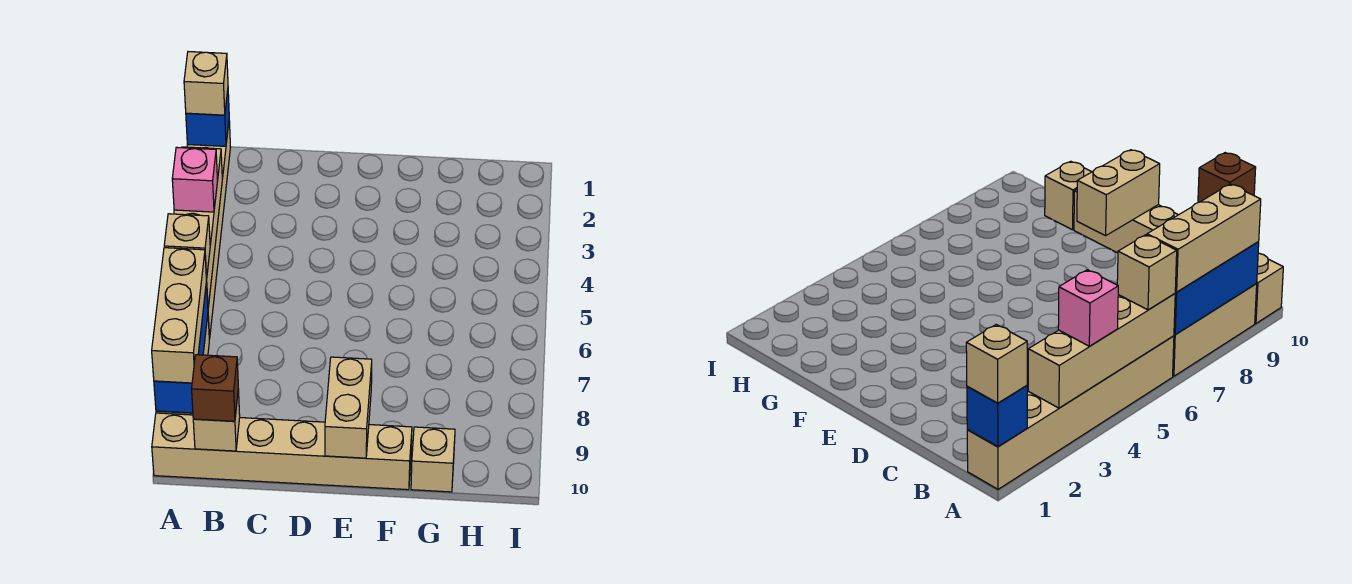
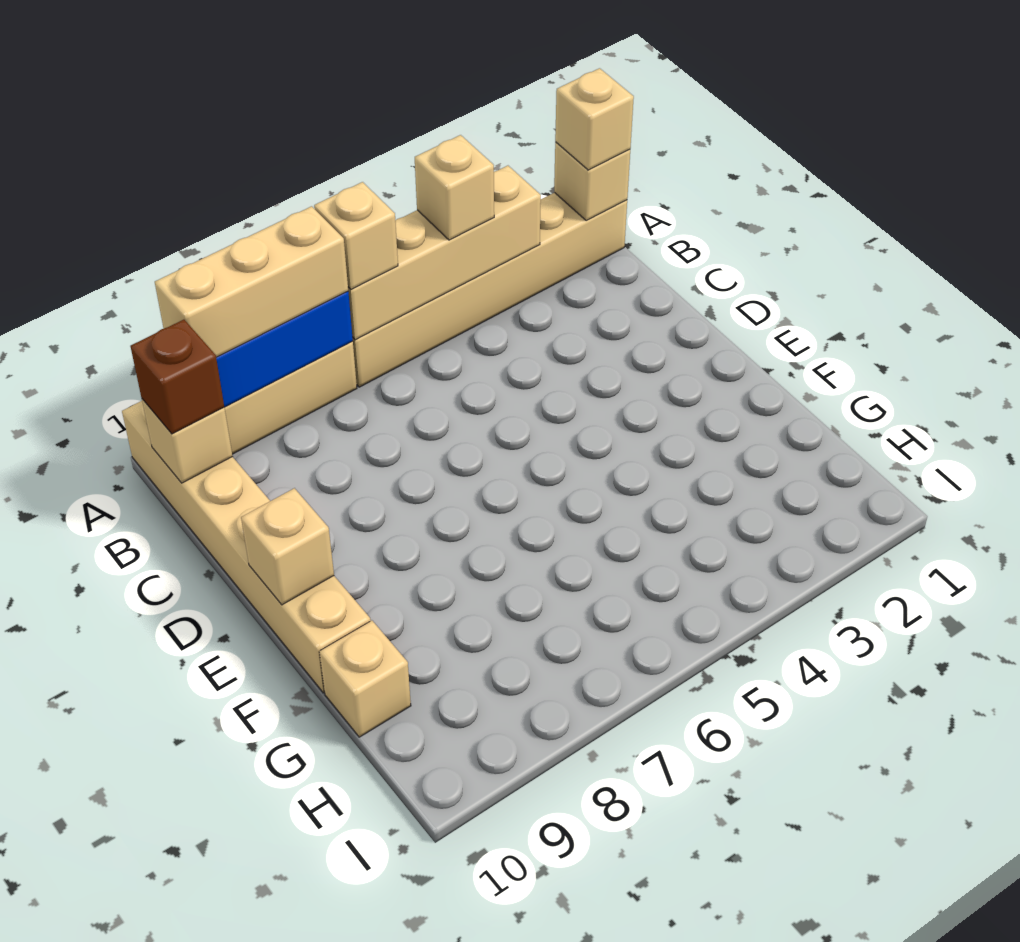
blue 1x1 brick [186,91,229,146] -> tan 1x1 brick [554,142,630,220]
pink 1x1 brick [172,147,218,212] -> tan 1x1 brick [415,135,494,240]
tan 1x2 brick [325,357,372,458] -> tan 1x1 brick [241,488,334,605]

